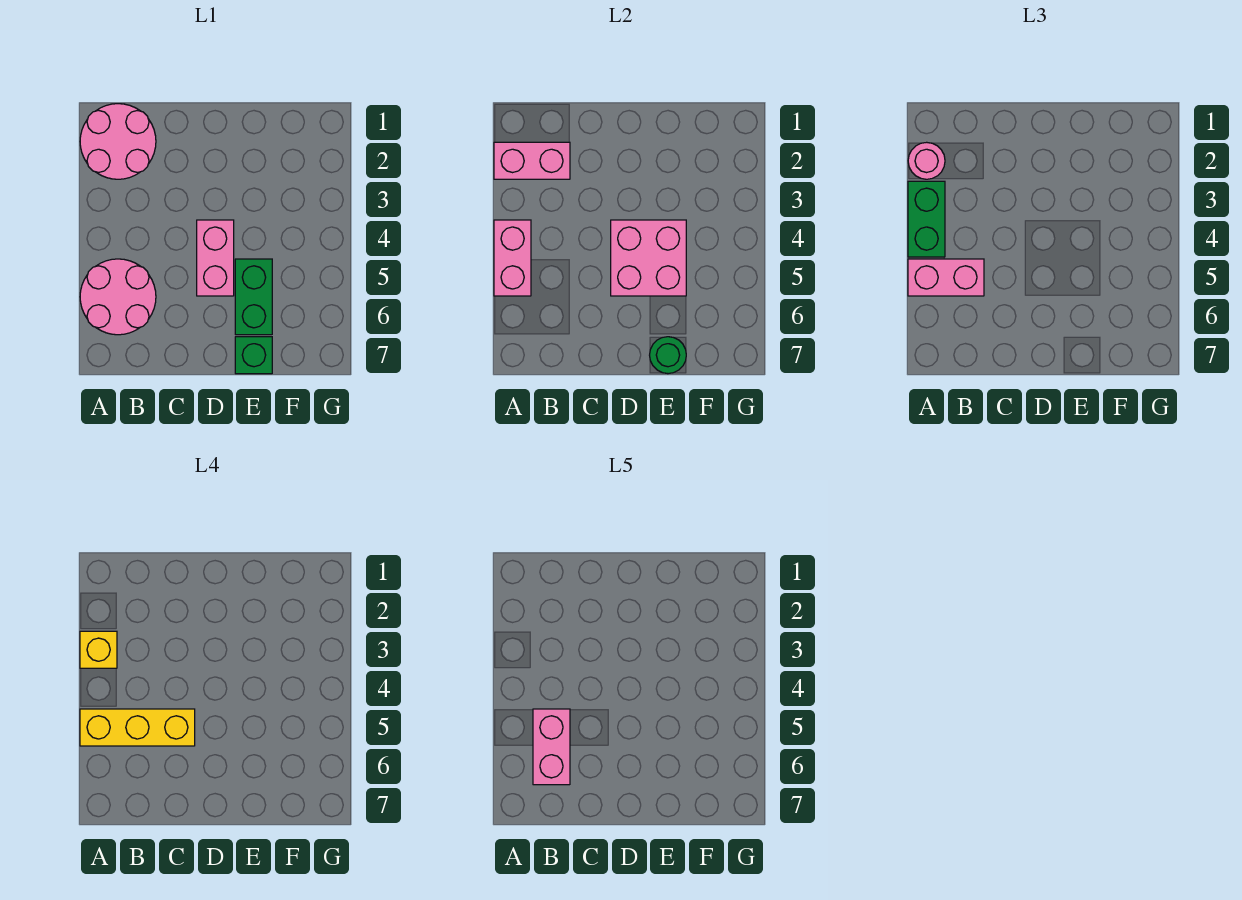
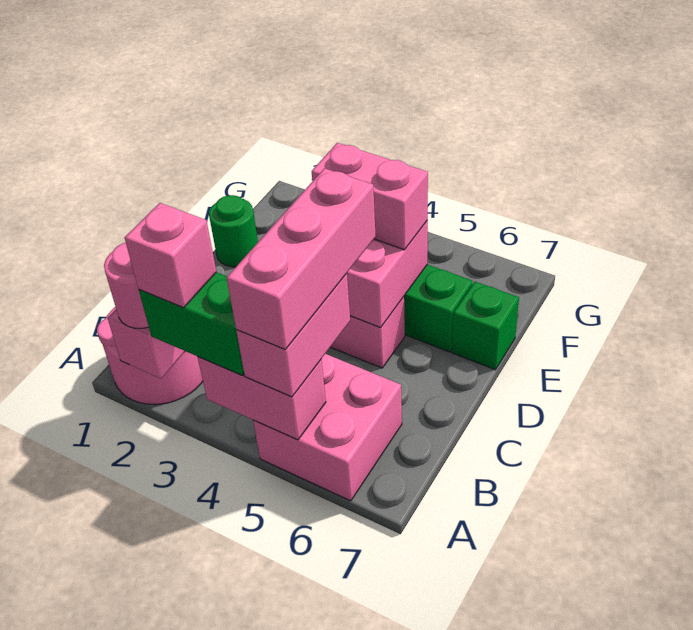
yellow 1x1 brick [80,631,117,668] -> pink 1x1 brick [125,203,216,308]
pink 2x2 round brick [80,259,156,335] -> pink 2x2 brick [253,354,402,501]
yellow 1x3 brick [80,709,195,746] -> pink 1x3 brick [227,168,376,349]
pink 1x2 brick [533,709,570,785] -> pink 1x2 brick moved to [312,143,428,250]
green 1x1 round brick [650,337,686,374] -> green 1x1 round brick moved to [209,195,258,267]

